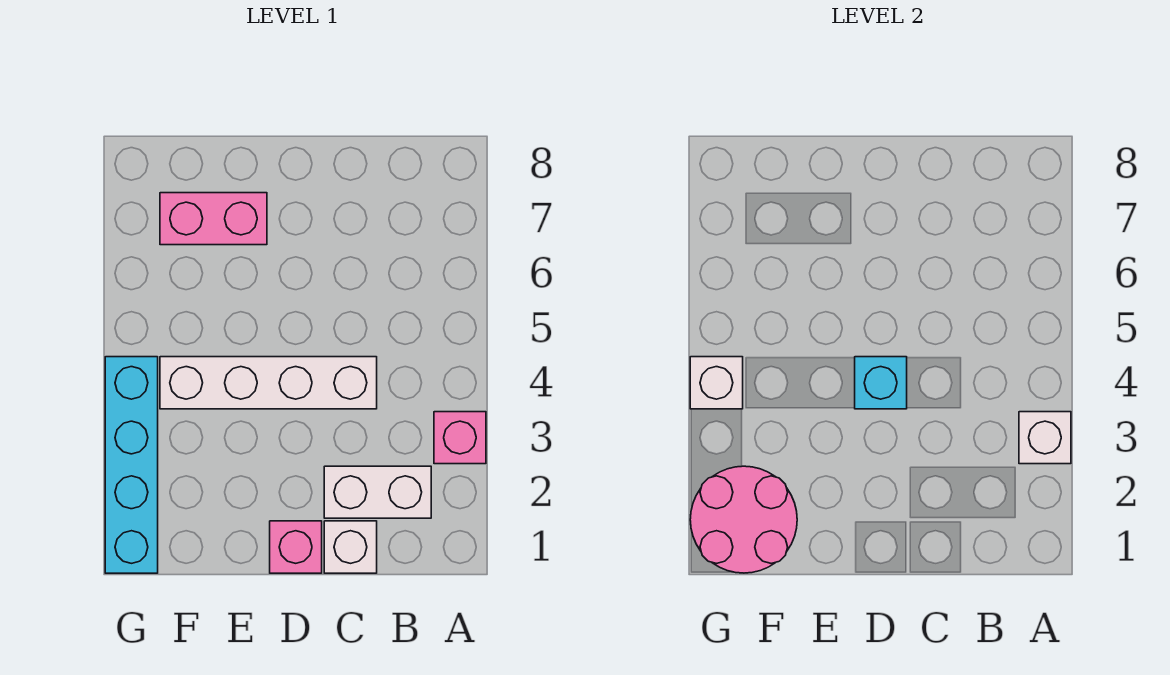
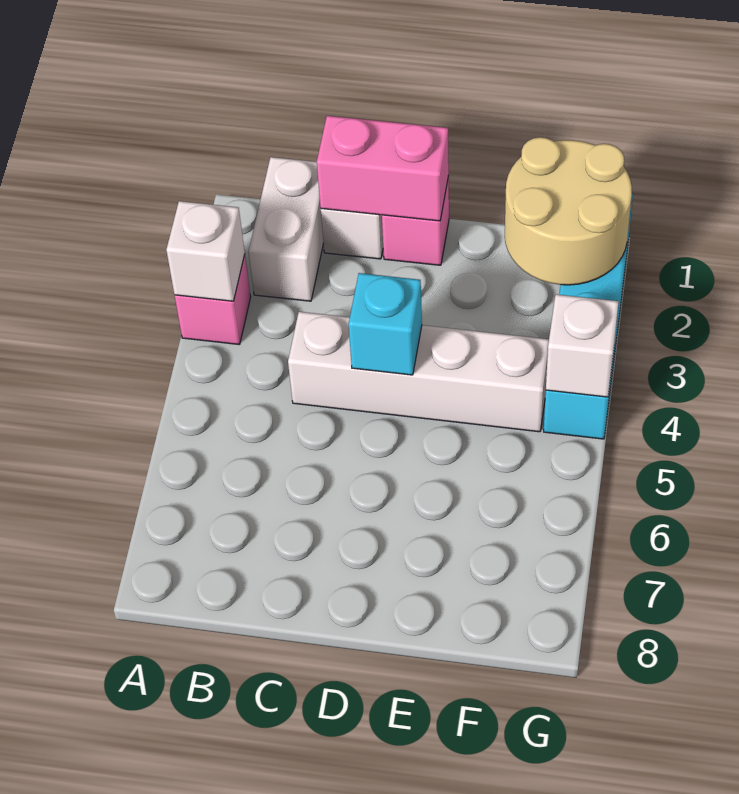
white 1x2 brick [324,466,431,518] -> white 1x2 brick turned to [249,157,324,301]
pink 1x2 brick [160,193,267,245] -> pink 1x2 brick moved to [317,116,449,221]
pink 2x2 round brick [690,466,797,573] -> tan 2x2 round brick [505,137,632,285]

